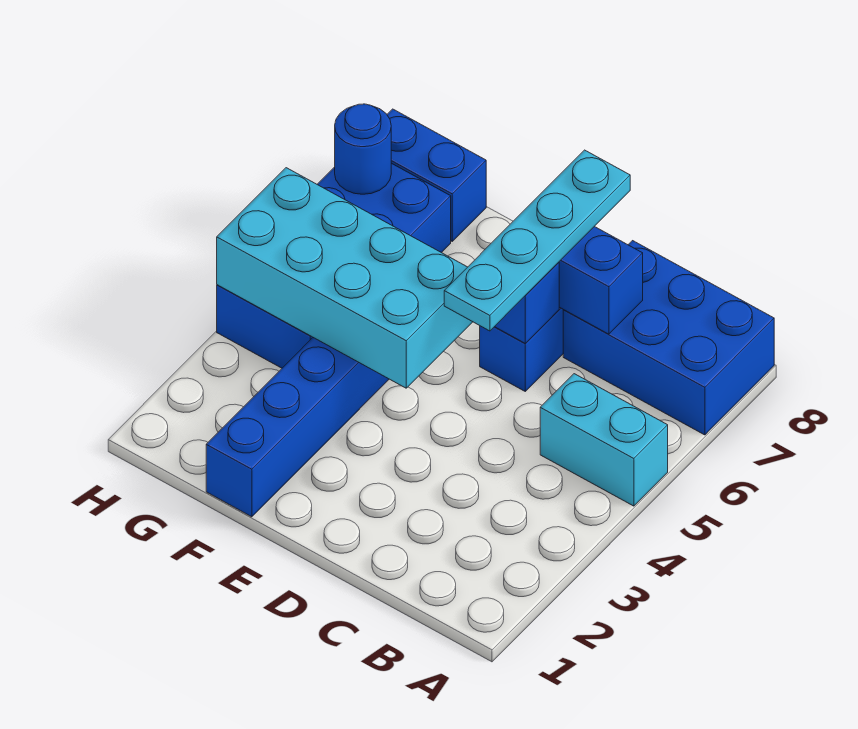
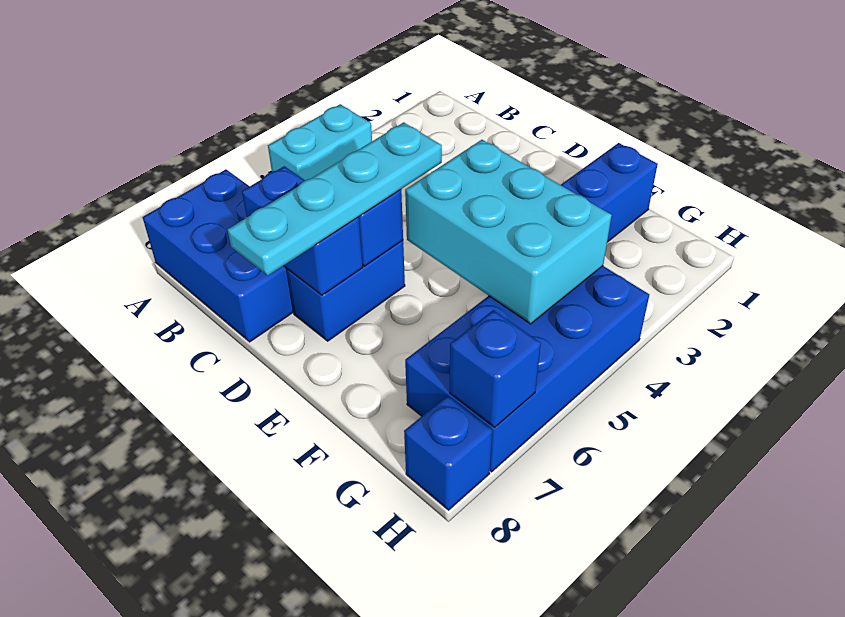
cyan 1x2 brick [540,374,668,506] -> cyan 1x2 brick turned to [268,104,372,181]
cyan 2x4 brick [217,168,472,388] -> cyan 2x3 brick [405,140,612,324]
blue 1x2 brick [387,109,486,241] -> blue 1x1 brick [404,396,492,510]
blue 1x1 round brick [335,104,391,194] -> blue 1x1 brick [450,310,541,427]

